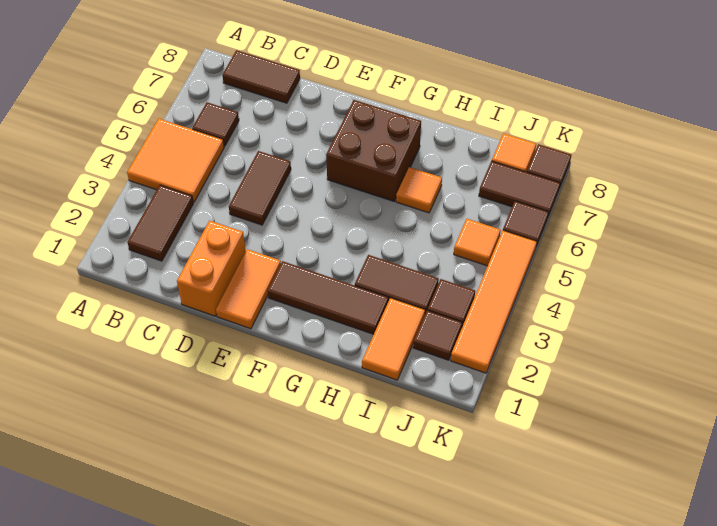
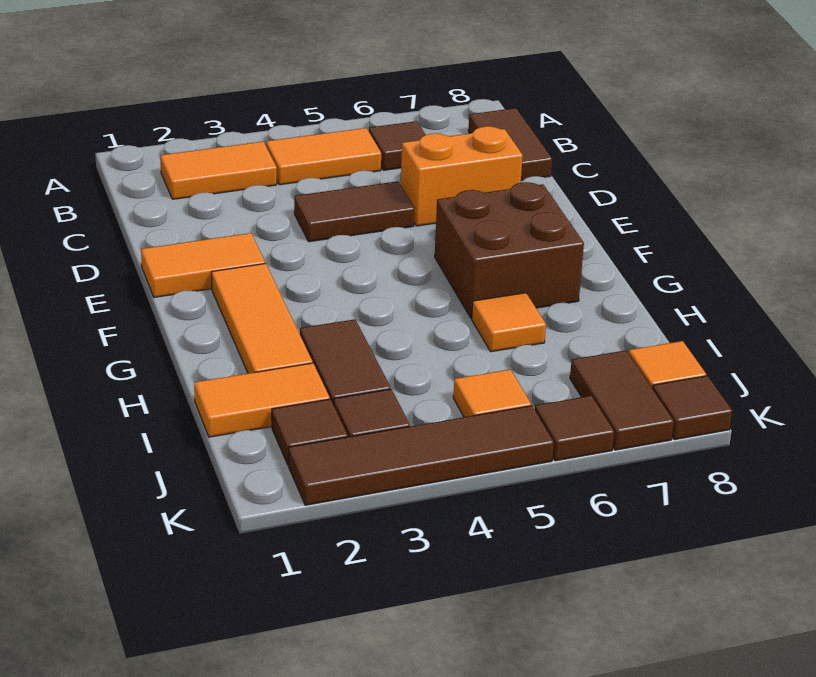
orange 2x2 tile [127,119,224,202] -> orange 1x2 tile [266,128,381,185]
brown 1x2 tile [127,185,193,261] -> orange 1x2 tile [160,142,277,199]
orange 1x2 brick [177,221,246,316] -> orange 1x2 brick moved to [401,126,523,226]
brown 1x3 tile [268,261,388,334] -> orange 1x3 tile [211,263,313,373]
orange 1x4 tile [451,230,537,373] -> brown 1x4 tile [289,406,554,505]

